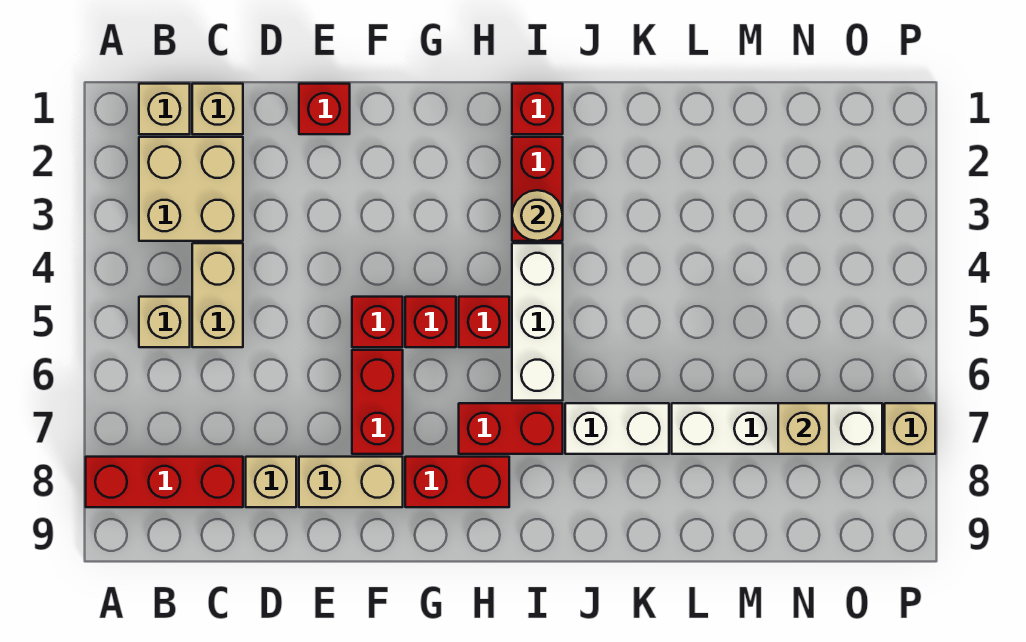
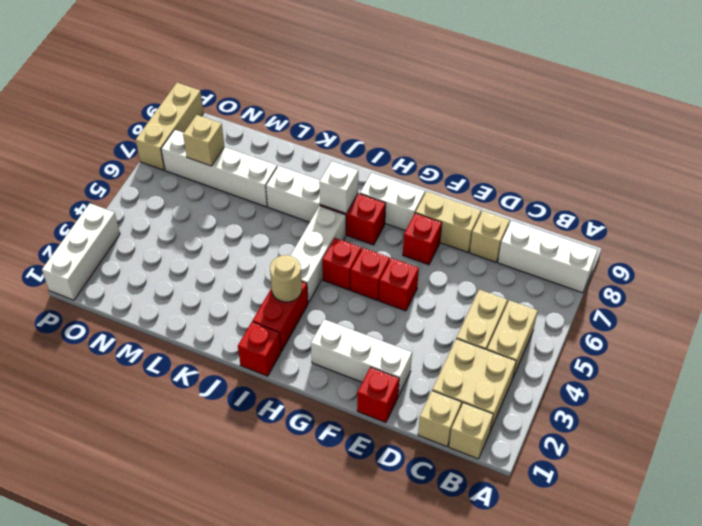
red 1x3 brick [86,457,243,507] -> white 1x3 brick [498,221,597,293]
tan 1x1 brick [139,297,190,347] -> tan 1x2 brick [487,300,538,377]
none -> white 1x3 brick [311,319,412,396]
red 1x2 brick [352,350,403,454] -> red 1x1 brick [403,213,442,265]
red 1x2 brick [405,457,509,507] -> white 1x2 brick [360,173,425,231]
none -> white 1x1 brick [319,161,358,213]
none -> white 1x3 brick [42,203,120,300]
tan 1x1 brick [885,403,935,454] -> tan 1x3 brick [136,83,204,170]

